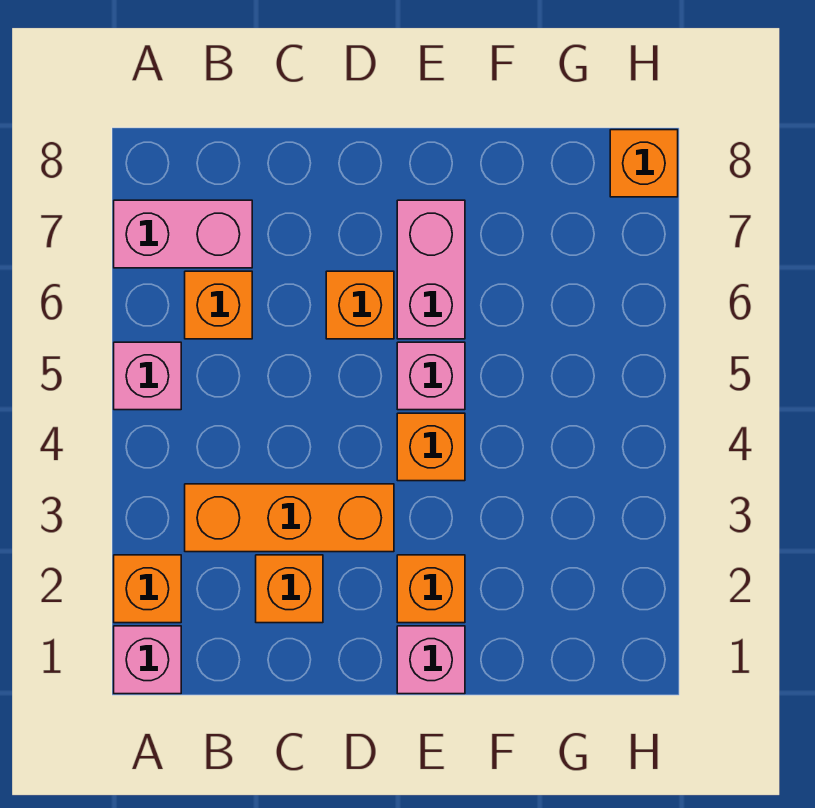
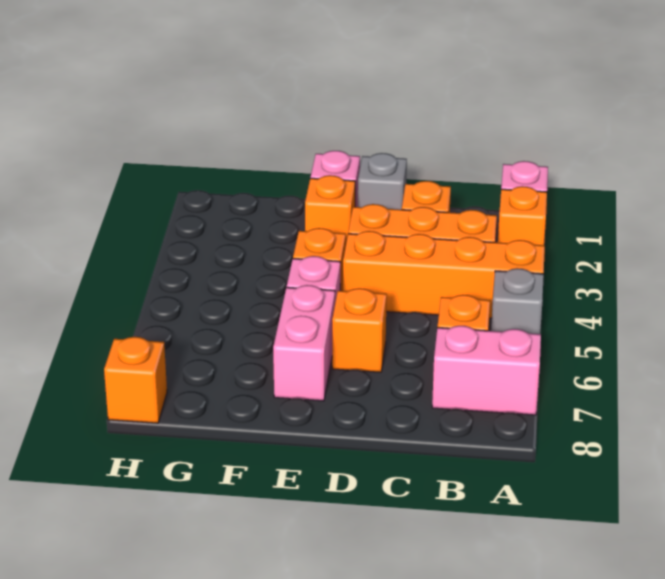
none -> orange 1x4 brick [343,231,545,318]
pink 1x1 brick [114,342,181,410] -> grey 1x1 brick [491,268,544,334]
none -> grey 1x1 brick [358,153,407,210]

